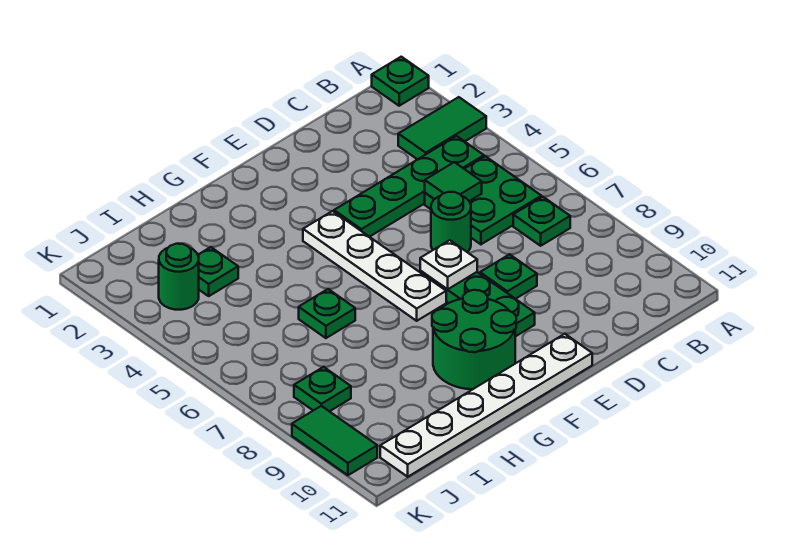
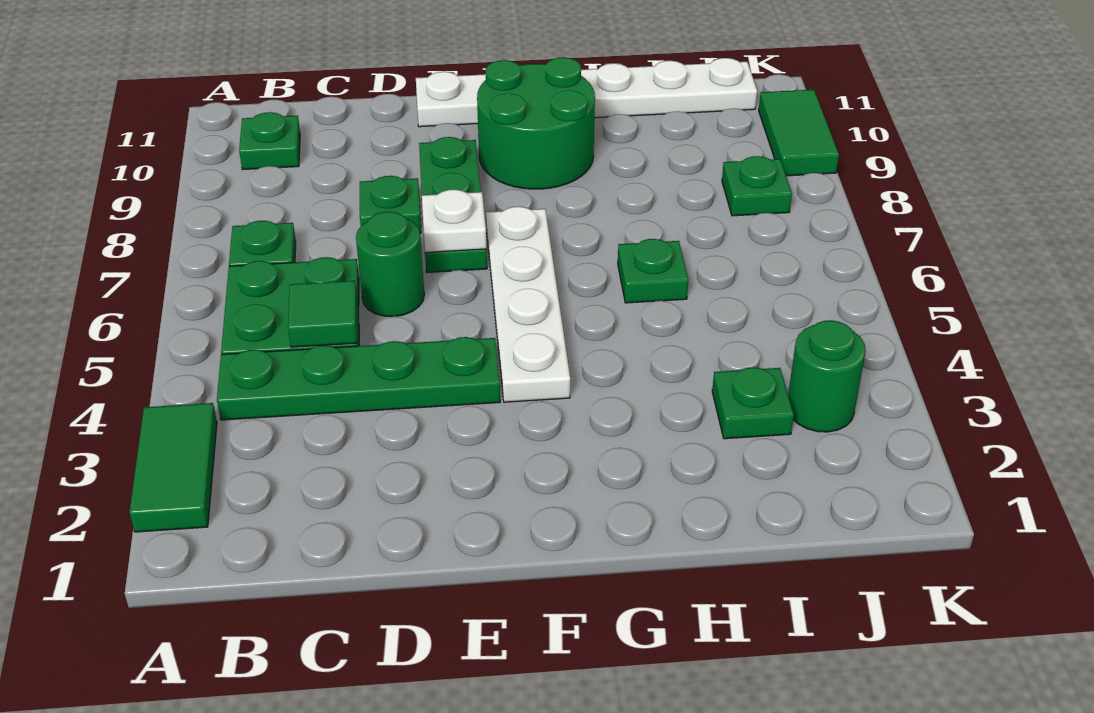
green 1x1 plate [372,57,429,106] -> green 1x1 plate moved to [239,112,300,170]
green 1x2 tile [398,97,486,160] -> green 1x2 tile turned to [130,403,217,532]

